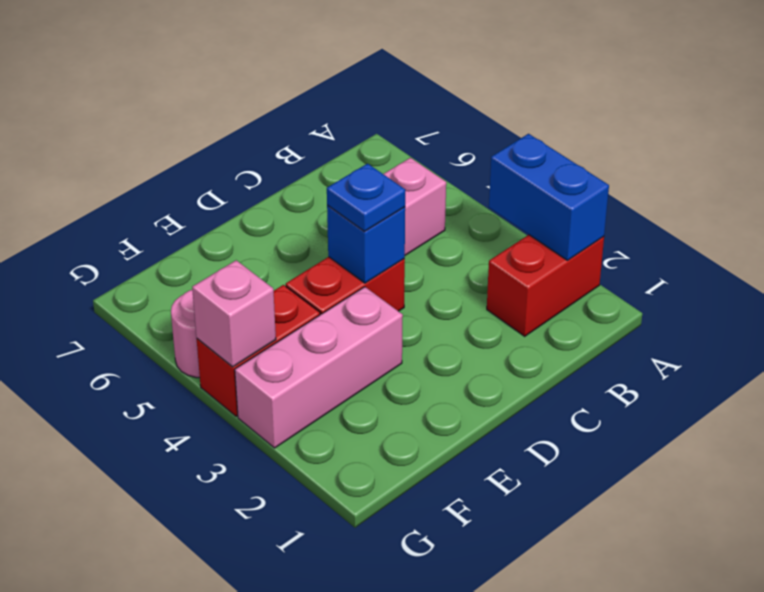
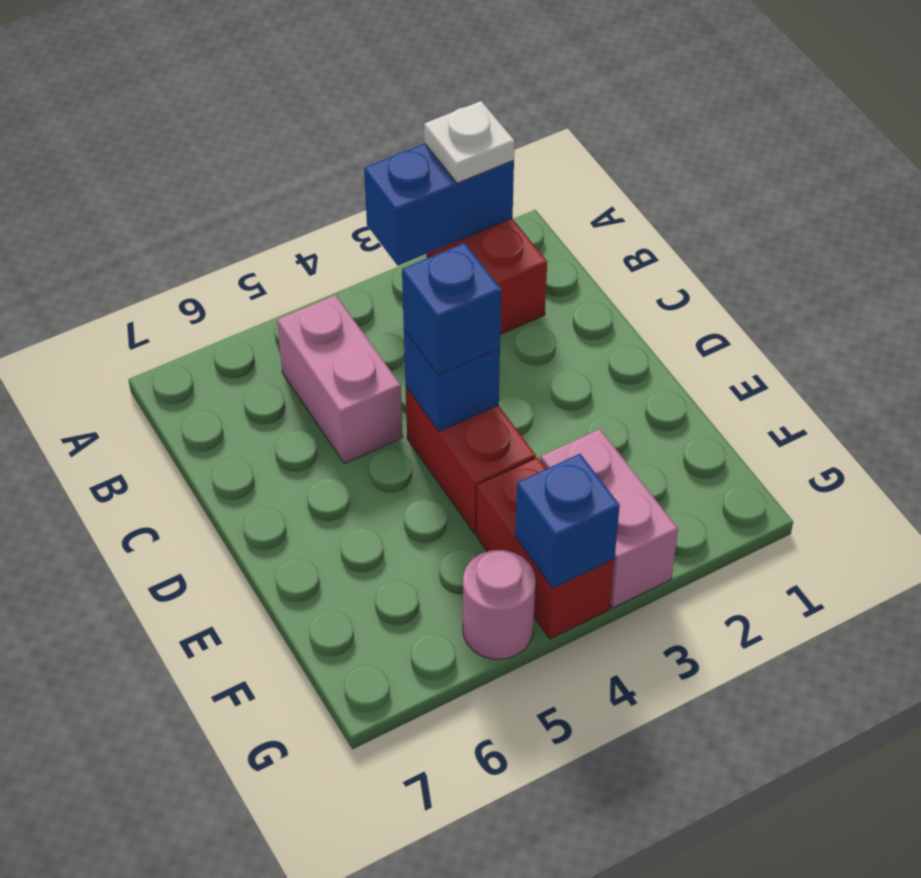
none -> white 1x1 plate [424,101,515,183]
blue 1x1 plate [327,164,405,231] -> blue 1x1 brick [402,243,501,375]
pink 1x3 brick [235,287,403,448] -> pink 1x2 brick [541,429,678,608]
pink 1x1 brick [192,260,276,367] -> blue 1x1 brick [515,454,620,588]

